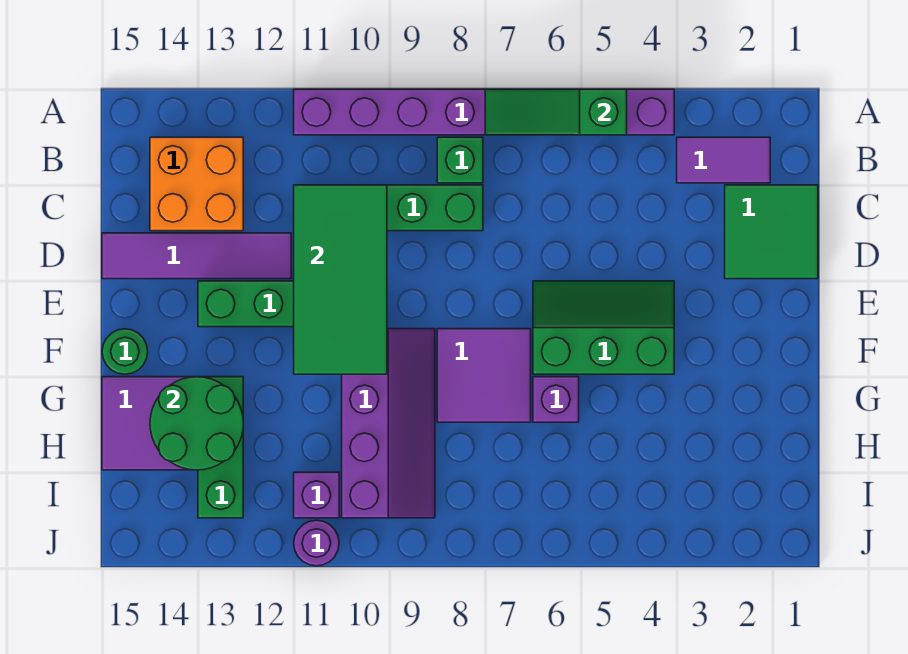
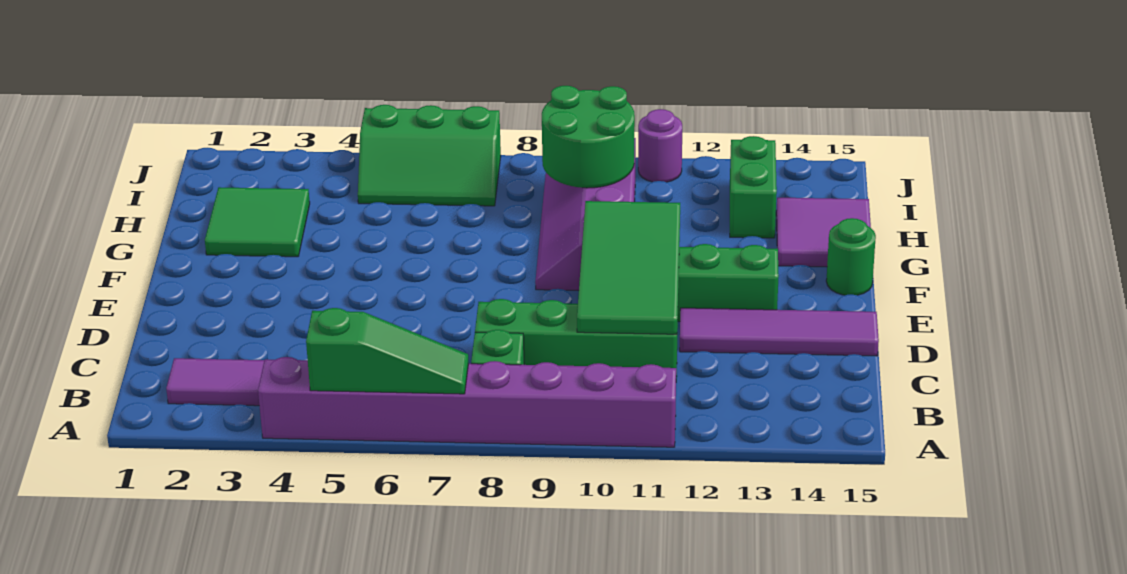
orange 2x2 brick [150,137,243,231] -> none
green 2x2 tile [725,185,818,279] -> green 2x2 tile moved to [205,187,310,257]
green 2x3 slope [533,281,674,374] -> green 2x3 slope moved to [358,105,501,206]
purple 2x2 tile [437,329,531,422] -> none
purple 1x1 brick [533,377,579,422] -> none
green 1x3 brick [198,377,243,518] -> green 1x2 brick [730,136,777,238]
green 2x2 round brick [150,377,243,470] -> green 2x2 round brick moved to [542,86,635,188]
purple 1x1 brick [294,472,339,518] -> none

